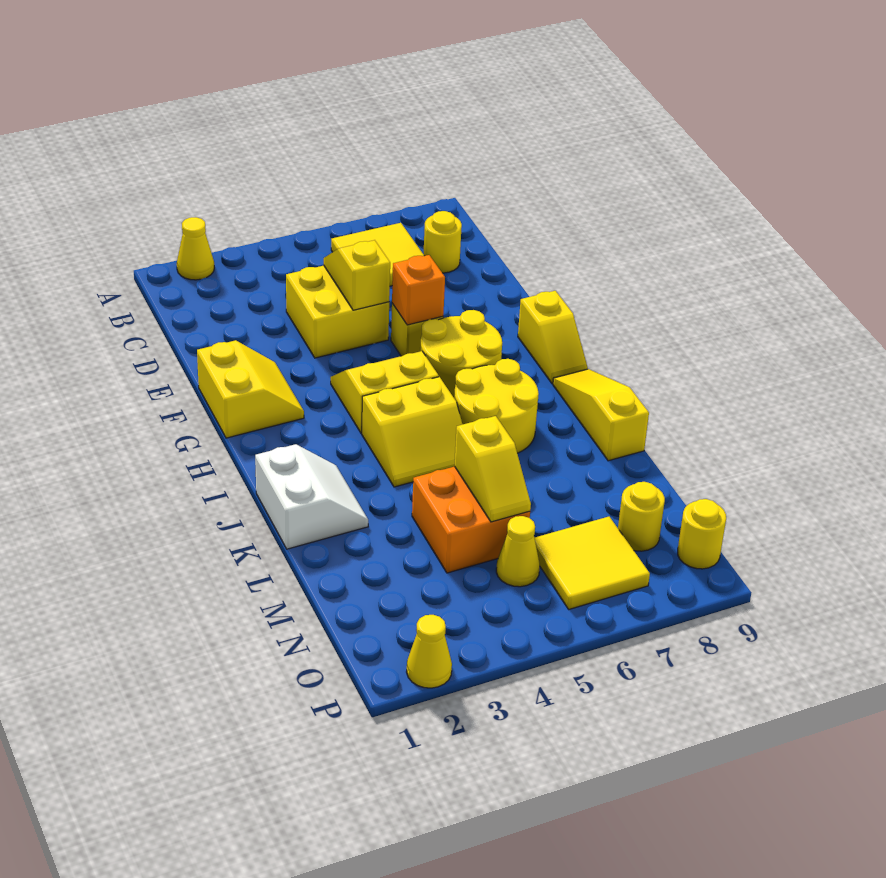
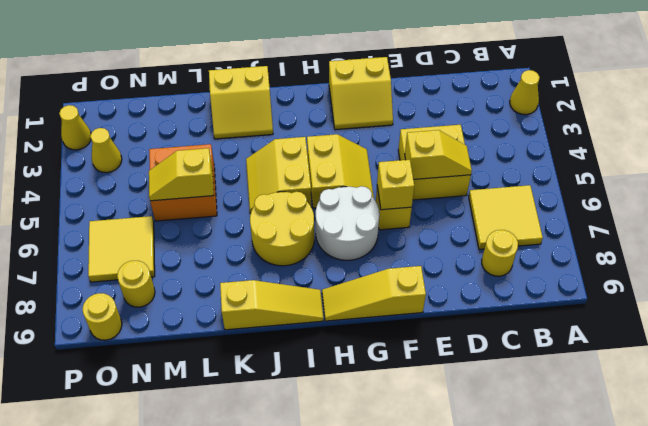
orange 1x1 brick [392,255,445,325] -> yellow 1x1 brick [377,160,414,210]
yellow 2x2 round brick [420,310,502,397] -> white 2x2 round brick [316,186,380,260]
yellow 1x2 slope [518,291,588,384] -> yellow 1x3 slope [322,266,426,321]
white 2x2 slope [255,444,368,549] -> yellow 2x2 slope [209,66,273,139]
yellow 1x1 cone [496,516,540,587] -> yellow 1x1 cone moved to [90,128,122,173]

